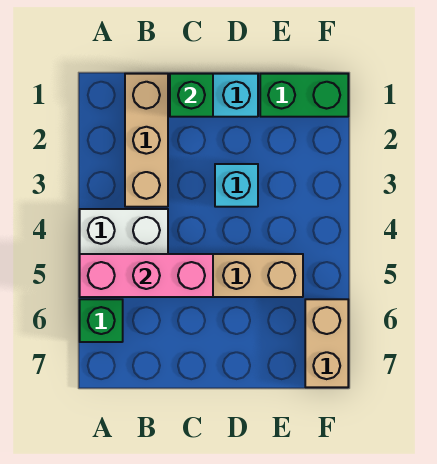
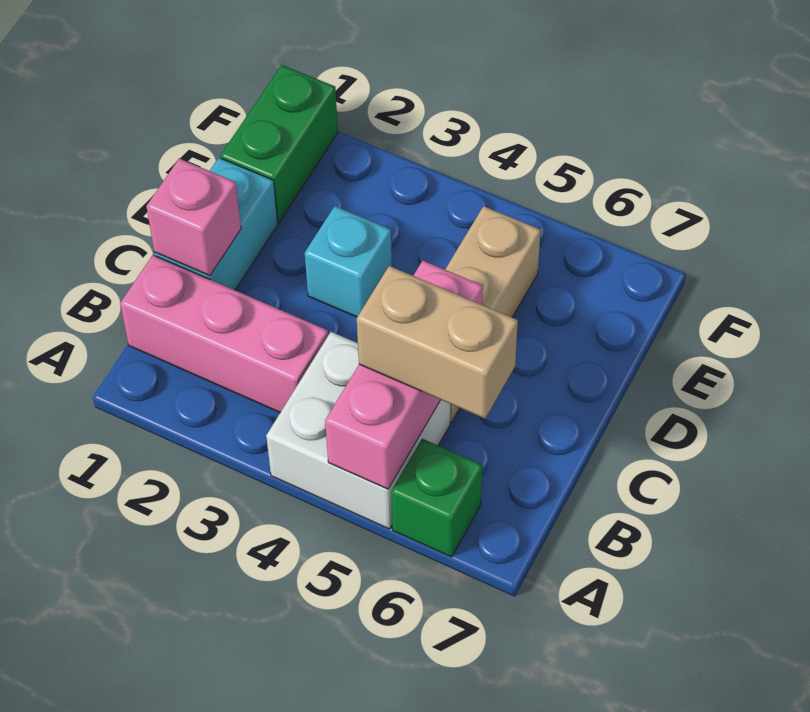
tan 1x3 brick [125,74,168,207] -> pink 1x3 brick [120,255,328,412]
green 1x1 brick [170,74,213,117] -> pink 1x1 brick [146,159,241,276]
tan 1x2 brick [305,299,348,387] -> tan 1x2 brick moved to [357,266,518,419]

